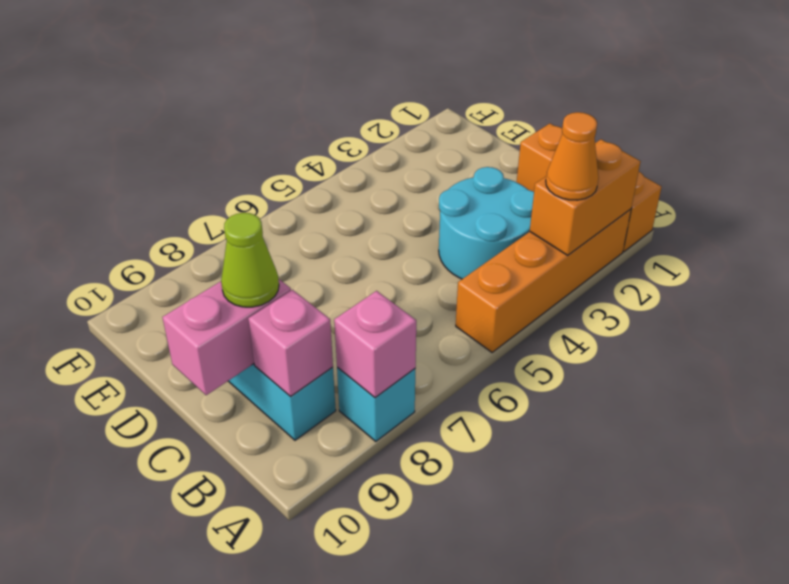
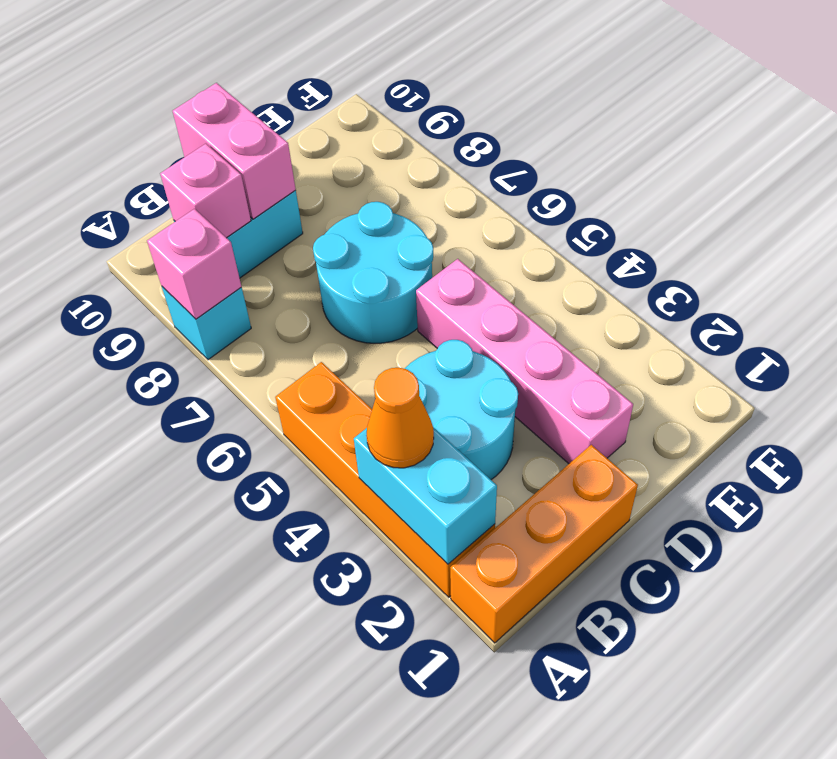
orange 1x2 brick [530,139,641,255] -> cyan 1x2 brick [354,427,497,564]
none -> cyan 2x2 round brick [313,202,433,343]
lime 1x1 cone [221,213,279,307] -> none
none -> pink 1x4 brick [416,259,633,464]

